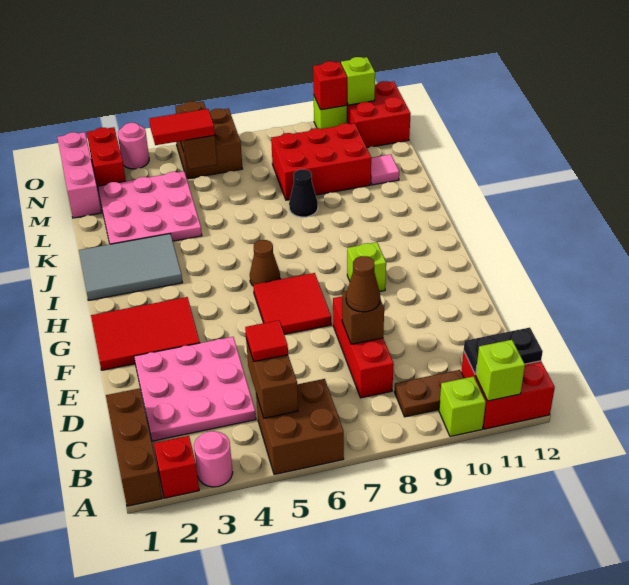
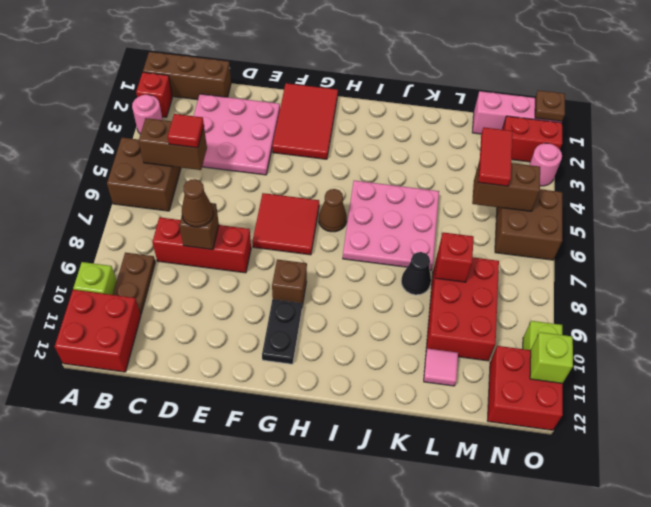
lime 1x1 brick [476,340,525,401] -> none
black 1x2 plate [464,327,543,374] -> black 1x2 plate moved to [262,299,302,364]
lime 1x1 brick [347,242,386,291] -> brown 1x1 brick [272,259,307,306]
grey 2x3 tile [79,234,183,300] -> none
pink 3x3 plate [98,171,202,244] -> pink 3x3 plate moved to [343,181,439,270]
none -> brown 1x1 plate [535,90,565,121]
red 1x1 brick [313,61,347,110] -> red 1x1 brick moved to [436,232,474,282]

